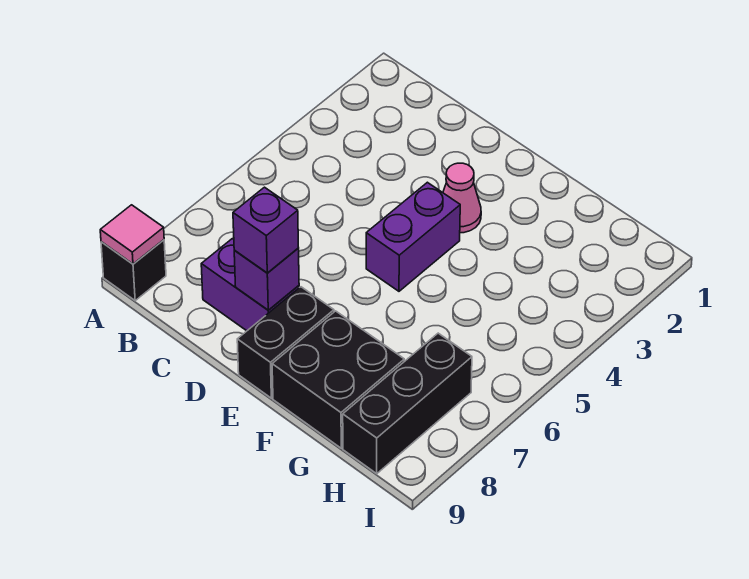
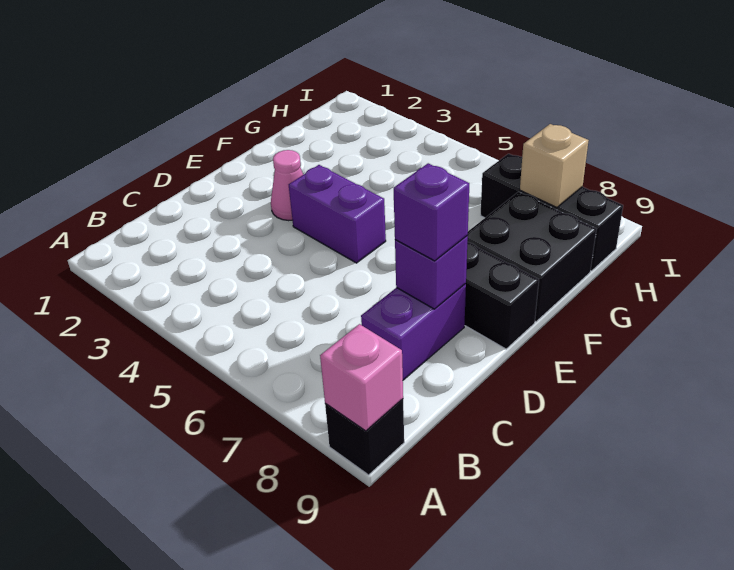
pink 1x1 tile [100,205,164,264] -> pink 1x1 brick [320,324,403,431]
none -> tan 1x1 brick [520,124,589,207]

